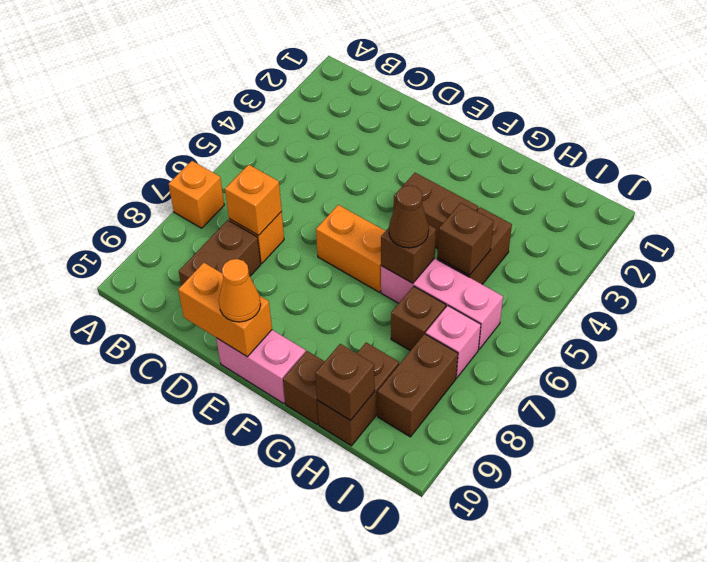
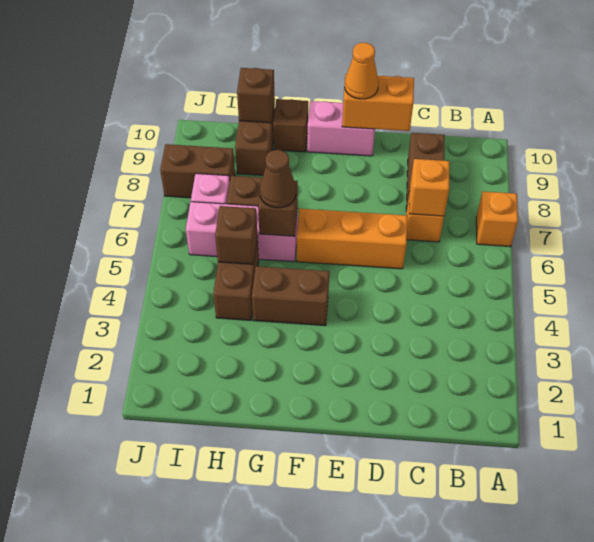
orange 1x2 brick [316,205,385,292] -> orange 1x3 brick [297,209,407,269]
brown 1x2 brick [377,334,458,437] -> brown 1x2 brick turned to [160,144,235,198]

